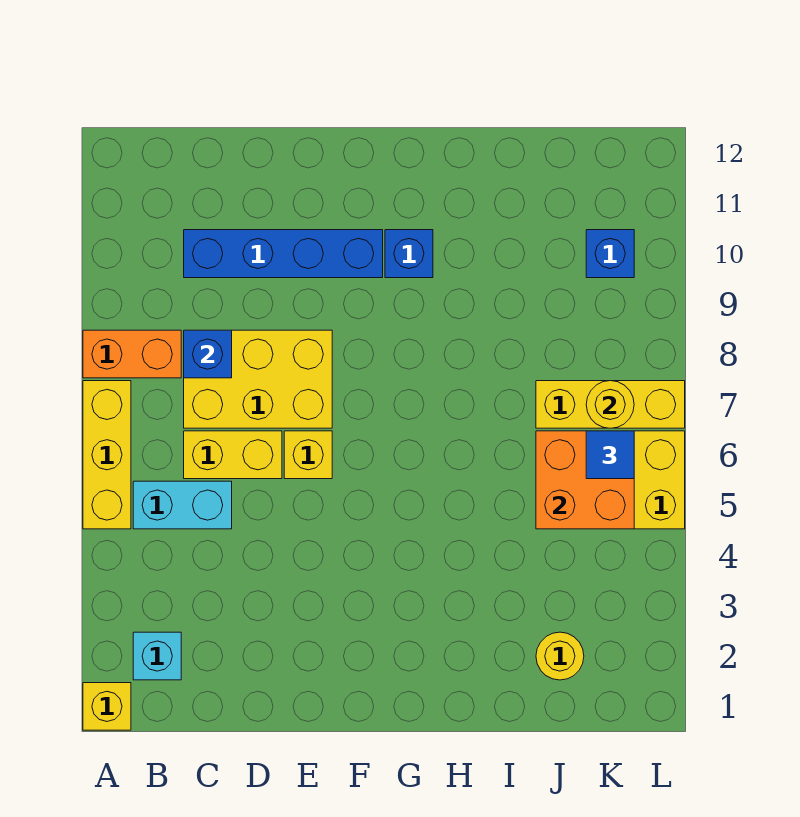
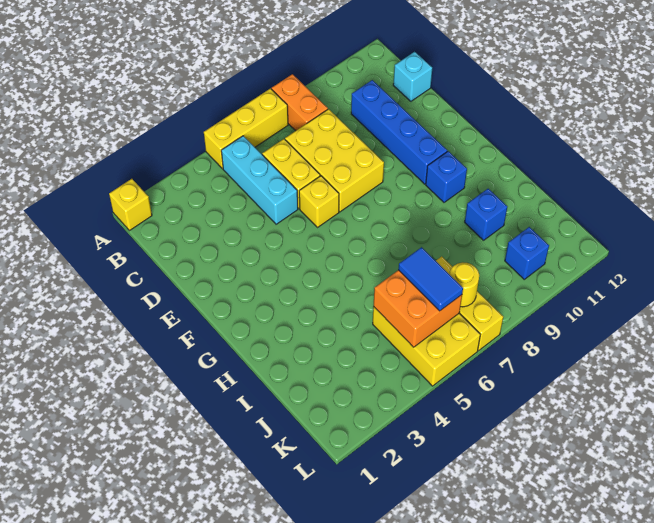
cyan 1x1 brick [133,632,181,680] -> cyan 1x1 brick moved to [393,52,432,101]
cyan 1x2 brick [133,481,232,529] -> cyan 1x3 brick [221,136,298,224]
blue 1x1 brick [184,330,232,378] -> blue 1x1 brick moved to [465,189,507,240]
yellow 1x1 round brick [536,632,584,680] -> none
blue 1x1 tile [586,431,634,479] -> blue 1x2 tile [398,247,463,311]

